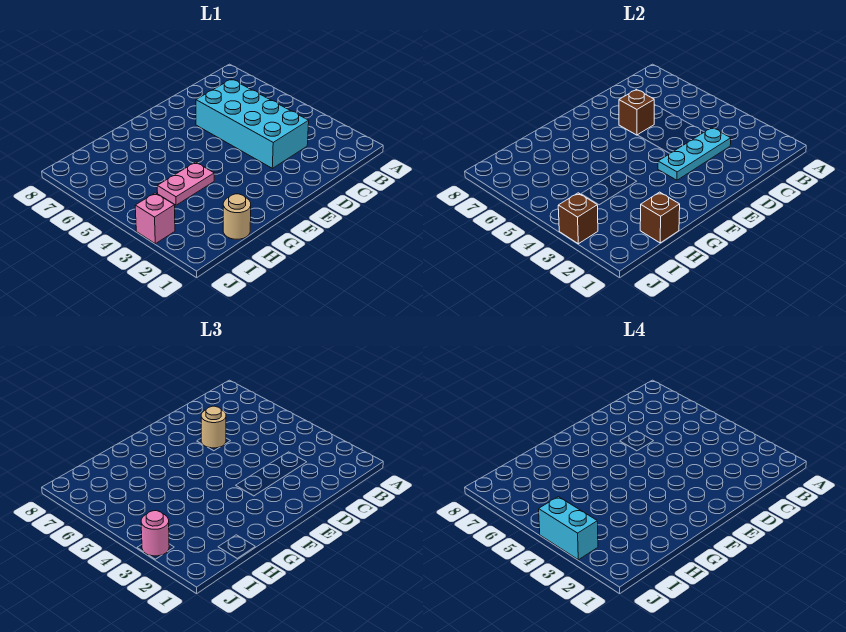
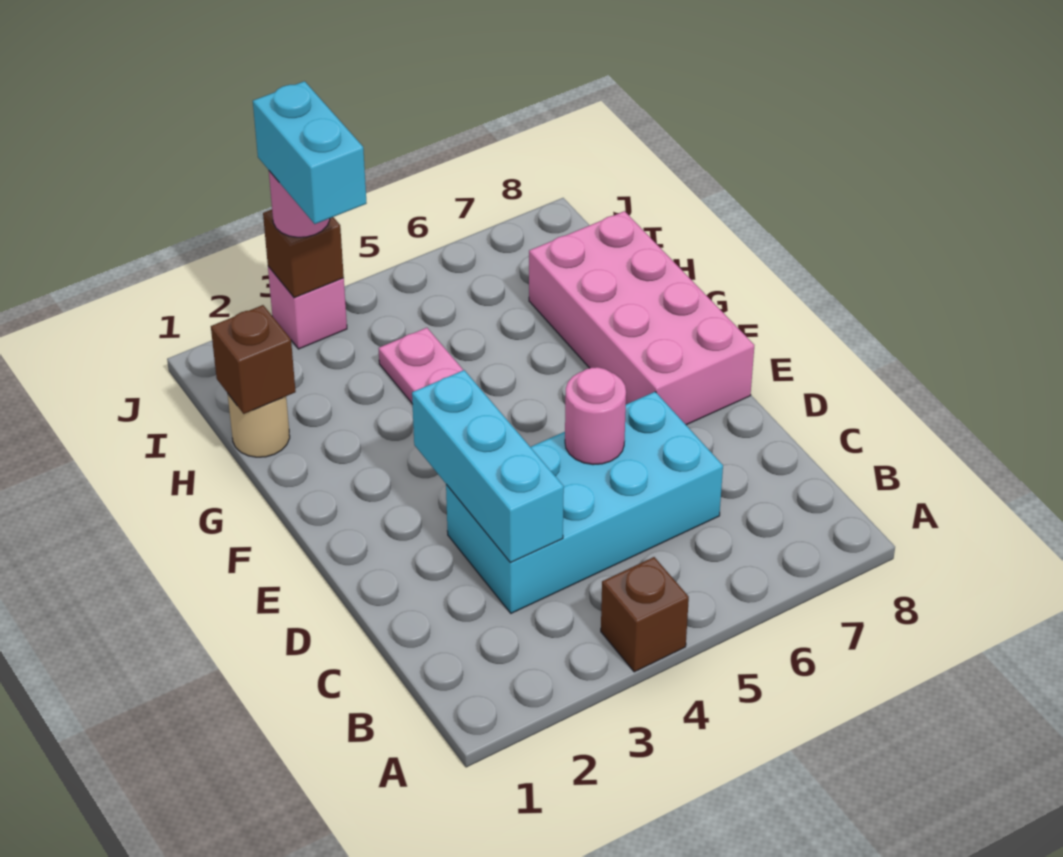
cyan 1x3 plate [658,128,731,180] -> cyan 1x3 brick [412,370,564,563]
none -> pink 1x1 round brick [565,367,626,465]
brown 1x1 brick [619,90,654,135] -> brown 1x1 brick moved to [601,557,689,672]
tan 1x1 round brick [201,406,226,448] -> none
none -> pink 2x4 brick [529,211,754,425]
cyan 1x2 brick [539,497,598,560] -> cyan 1x2 brick turned to [253,81,367,224]

